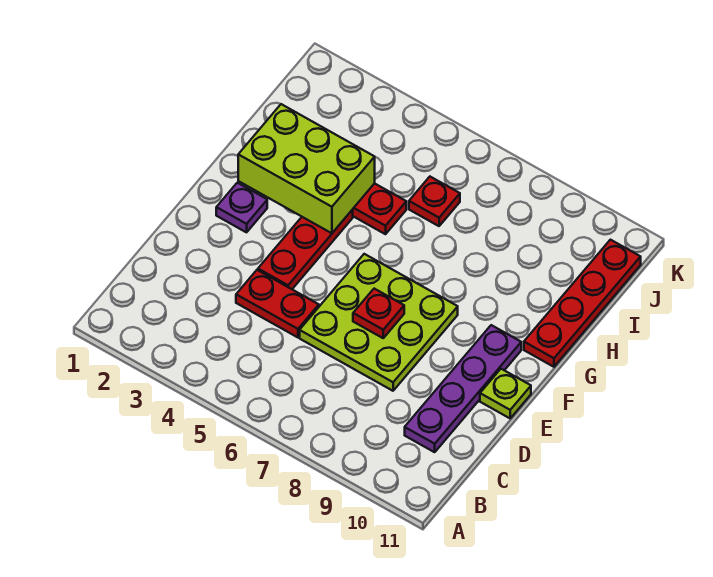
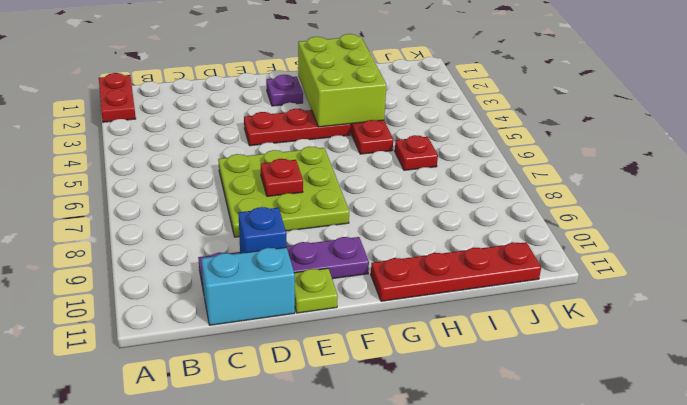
none -> cyan 1x2 brick [201,248,295,325]
red 1x2 plate [236,270,319,337] -> red 1x2 plate moved to [99,73,136,122]
none -> blue 1x1 brick [238,207,286,253]

